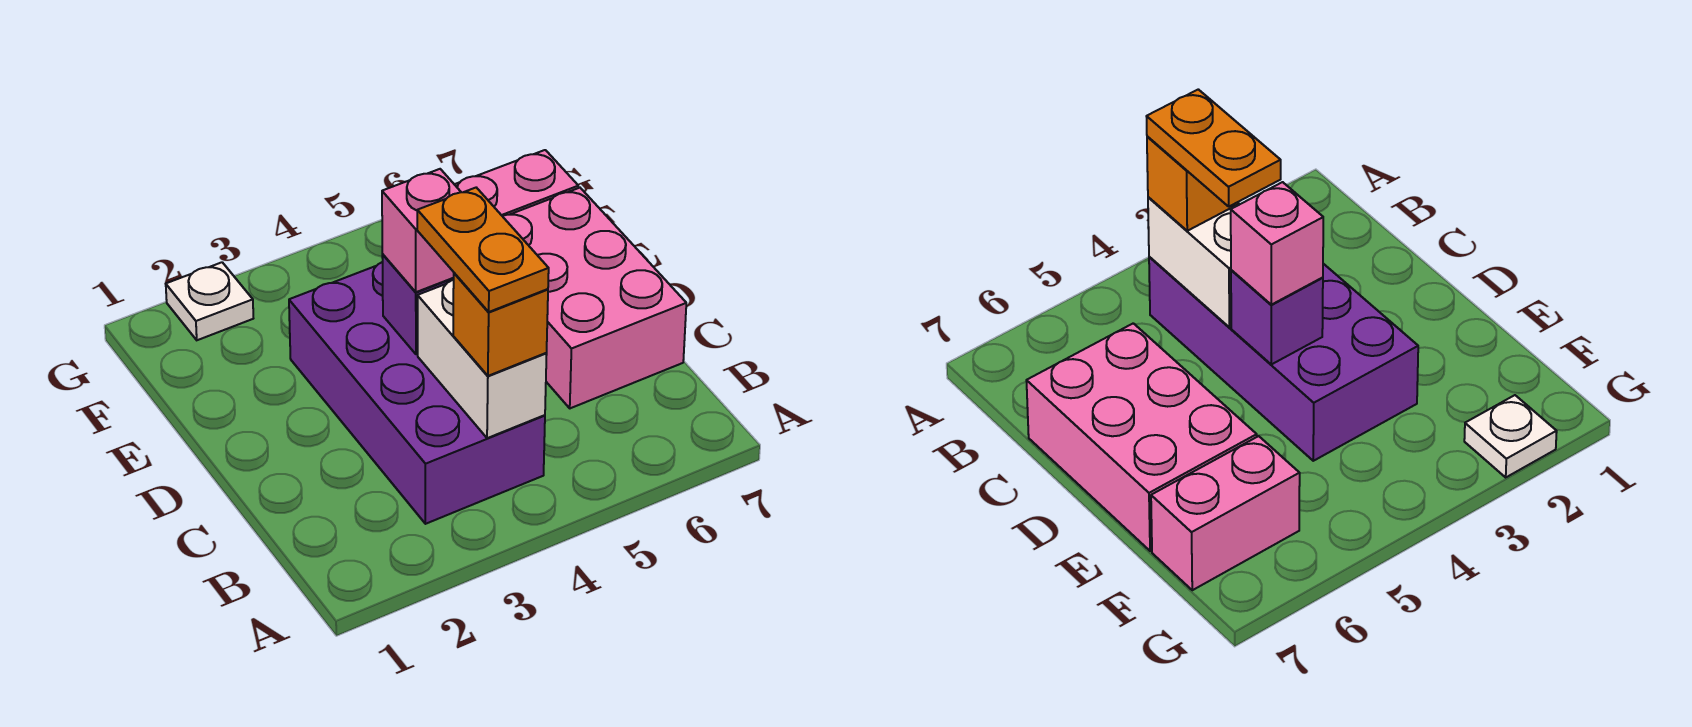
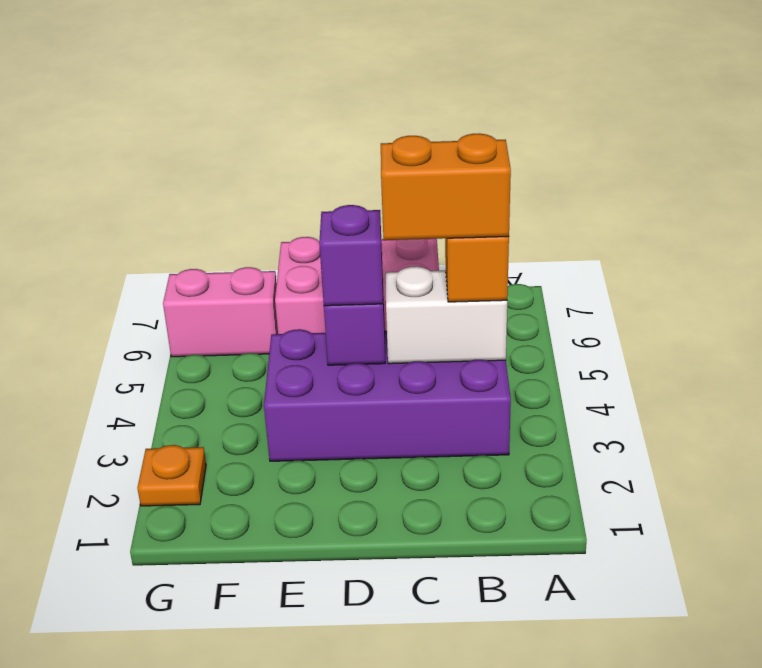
orange 1x2 plate [417,188,549,312] -> orange 1x2 brick [381,133,511,240]
pink 1x1 brick [382,169,461,292] -> purple 1x1 brick [319,205,383,306]
pink 1x2 brick [454,150,578,216] -> pink 1x2 brick turned to [163,267,278,357]
white 1x1 plate [166,262,253,340] -> orange 1x1 plate [137,445,206,506]

